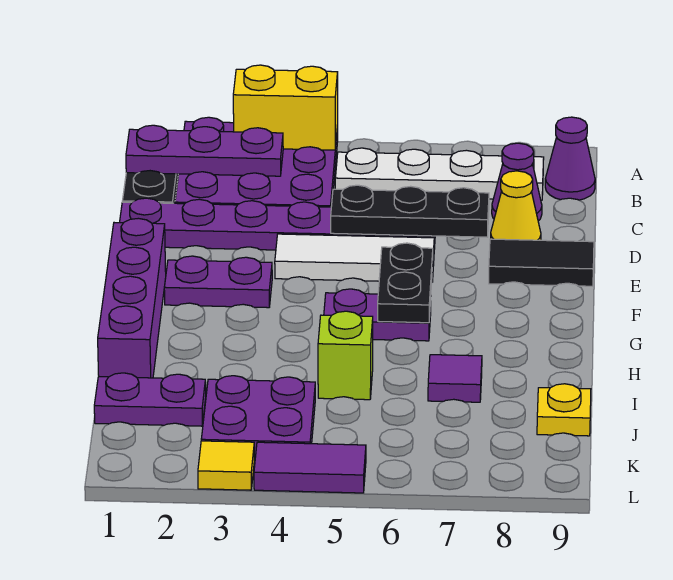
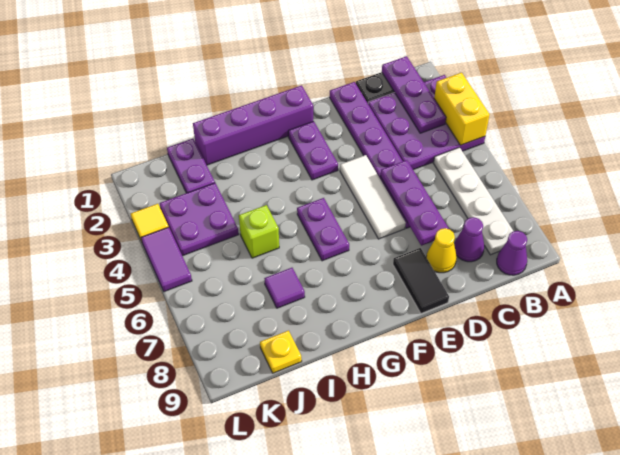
black 1x3 plate [331,185,489,237] -> purple 1x3 plate [380,160,449,246]
black 1x2 plate [378,243,433,323] -> none

